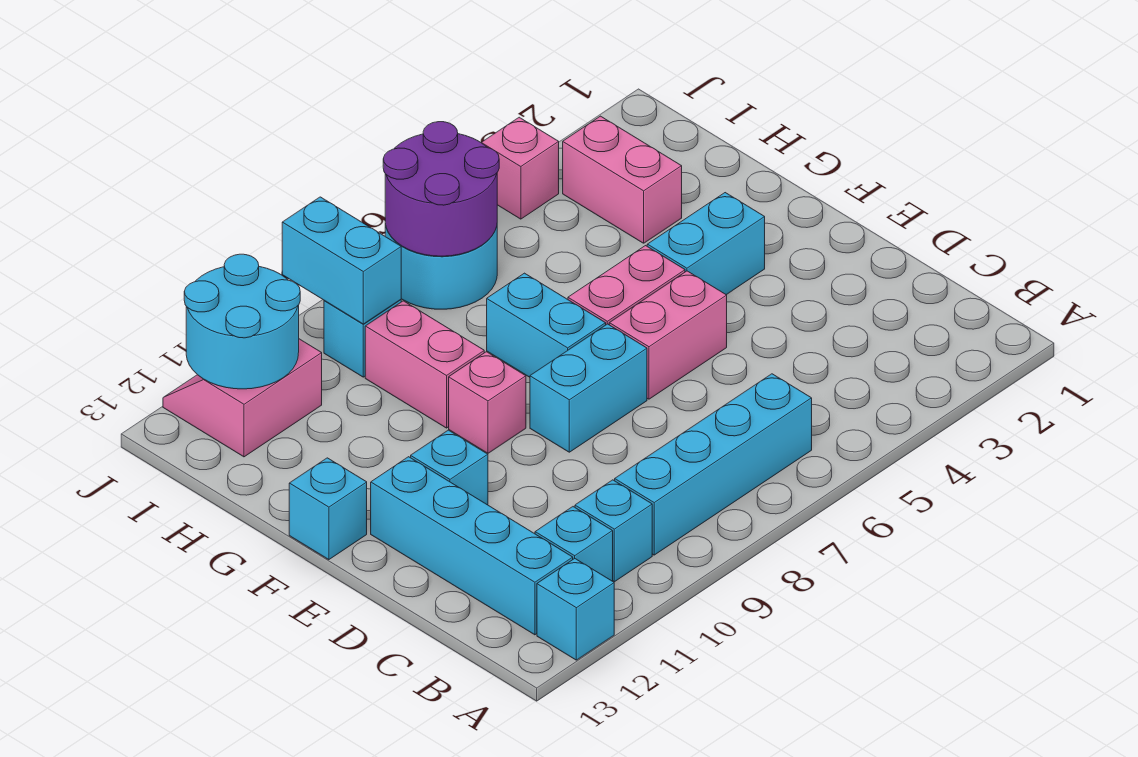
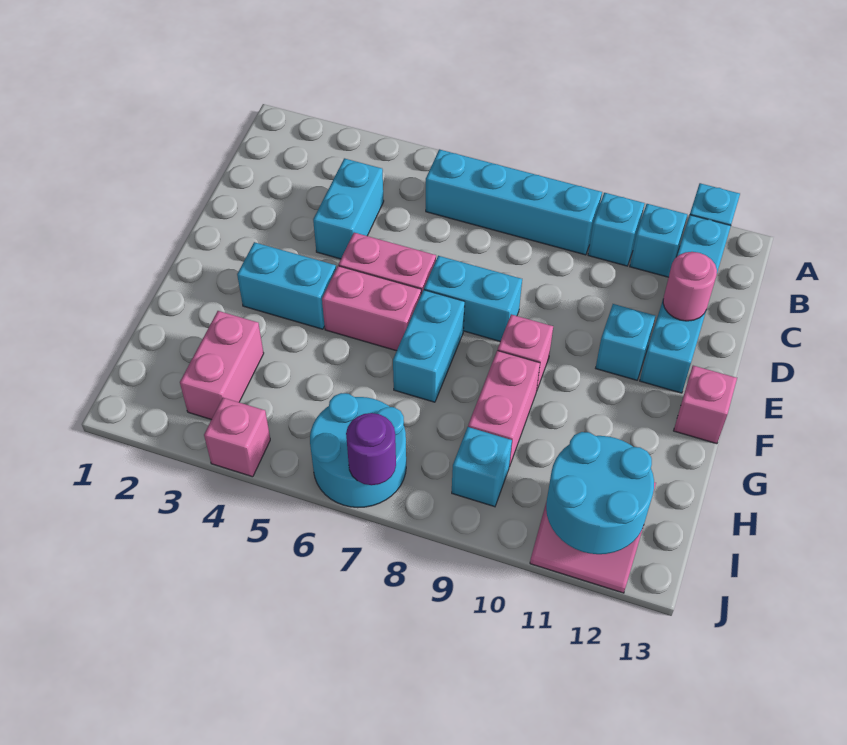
none -> pink 1x1 round brick [663,252,717,321]
cyan 1x1 brick [289,458,367,560] -> pink 1x1 brick [674,366,737,444]
purple 2x2 round brick [383,122,499,256] -> purple 1x1 round brick [346,413,396,485]
cyan 1x2 brick [282,197,401,324] -> cyan 1x2 brick moved to [313,158,384,259]

